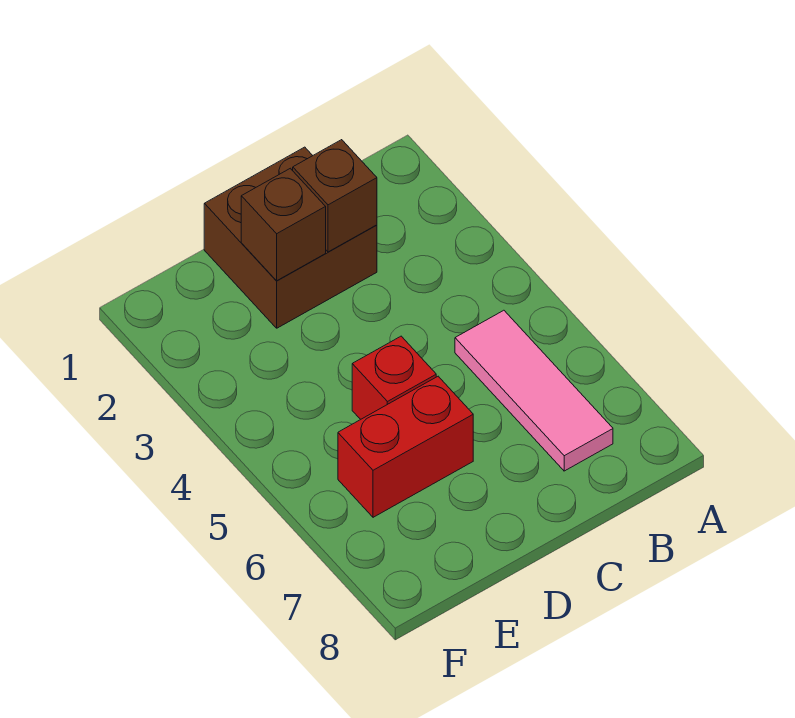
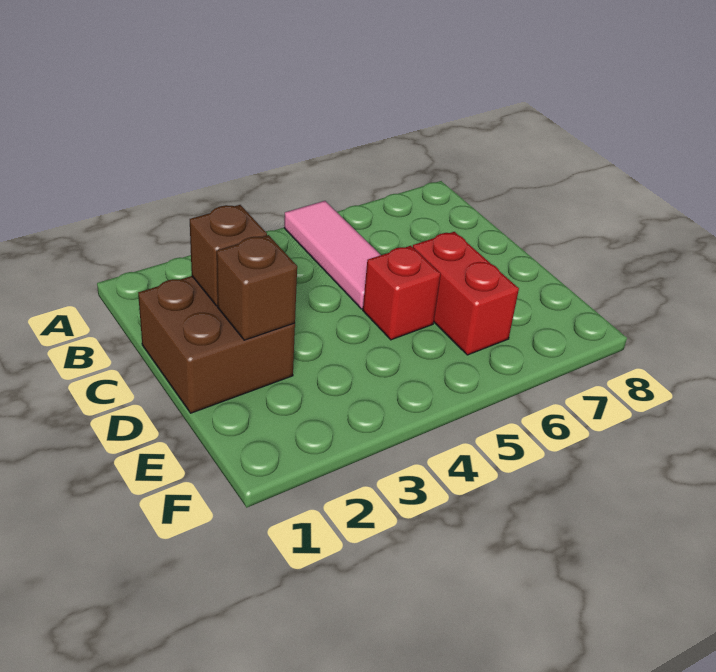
pink 1x3 tile [455,310,613,471] -> pink 1x3 tile turned to [284,201,380,309]

